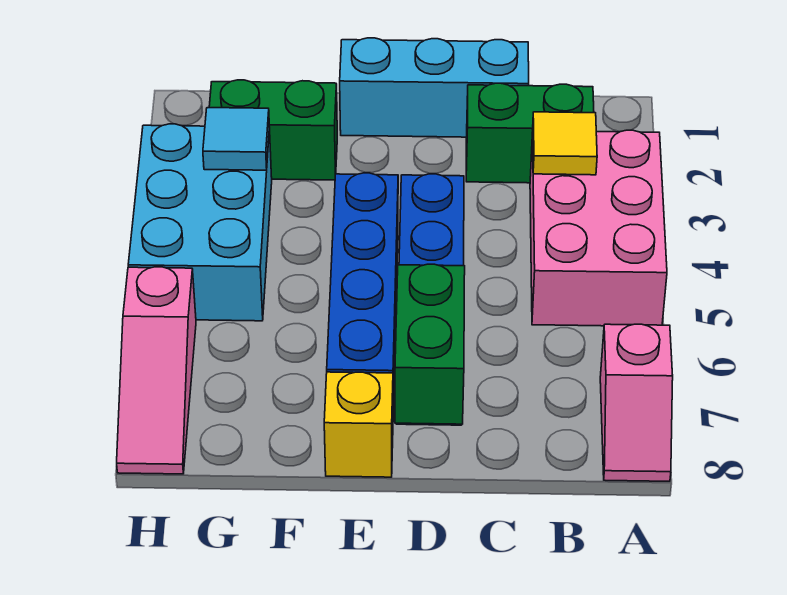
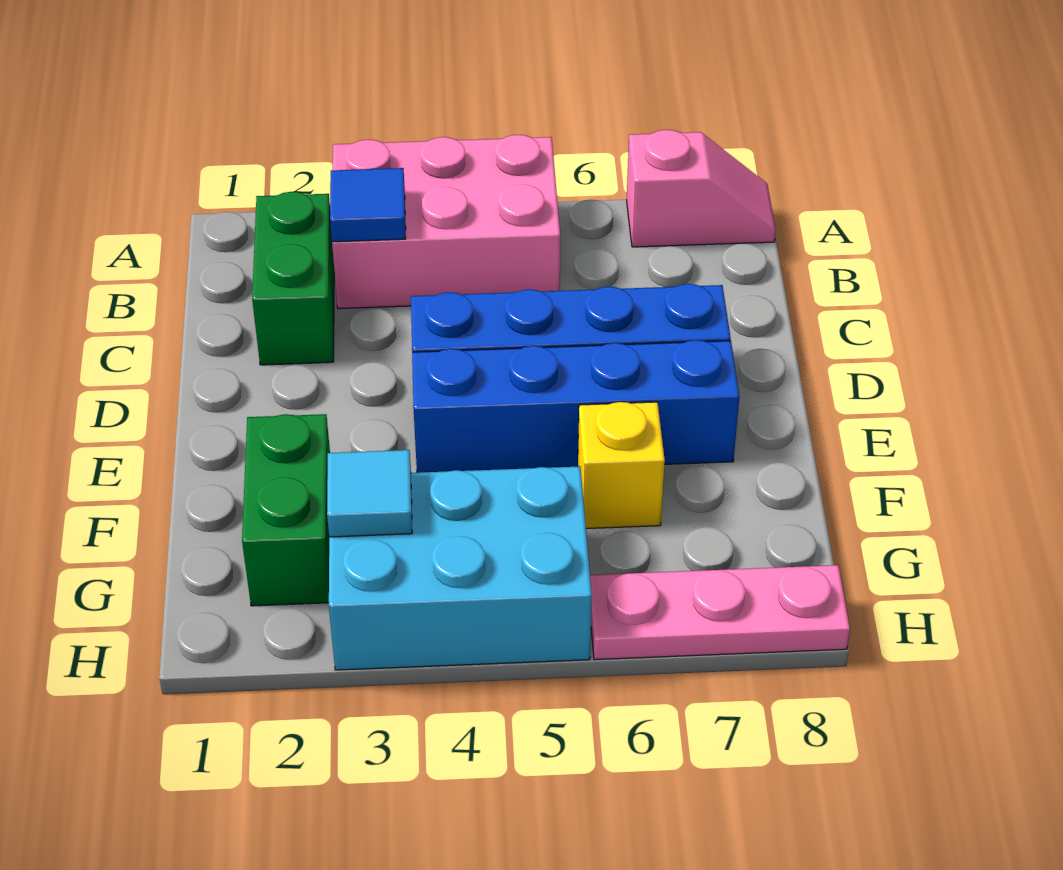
yellow 1x1 tile [533,112,597,175] -> blue 1x1 tile [330,168,406,242]
cyan 1x3 brick [340,38,529,137] -> none
green 1x2 brick [395,264,465,424] -> none
yellow 1x1 brick [324,372,393,477] -> yellow 1x1 brick moved to [578,402,665,529]
pink 1x3 slope [117,267,196,474] -> pink 1x3 plate [590,565,850,660]

